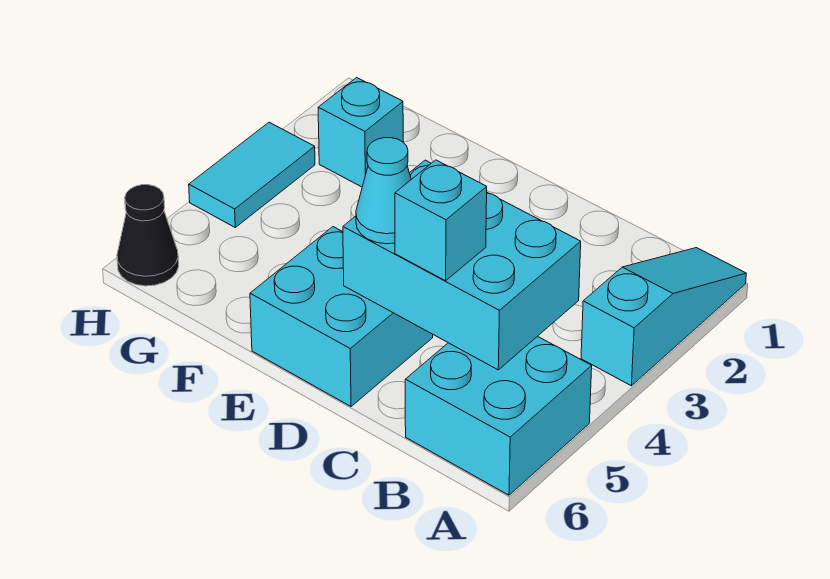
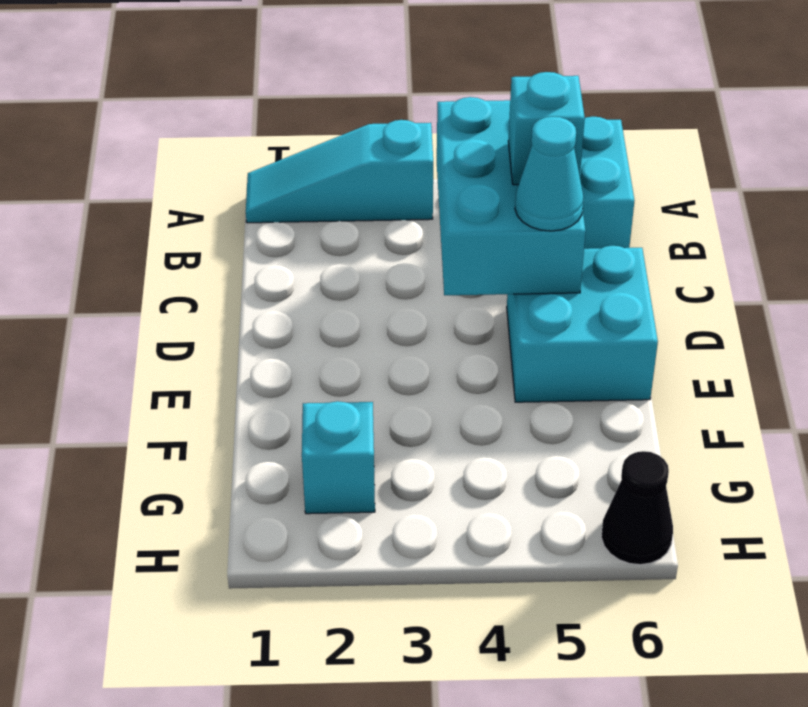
cyan 1x2 tile [189,122,315,227] -> none

